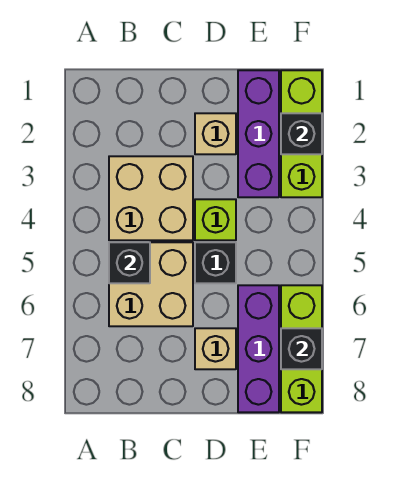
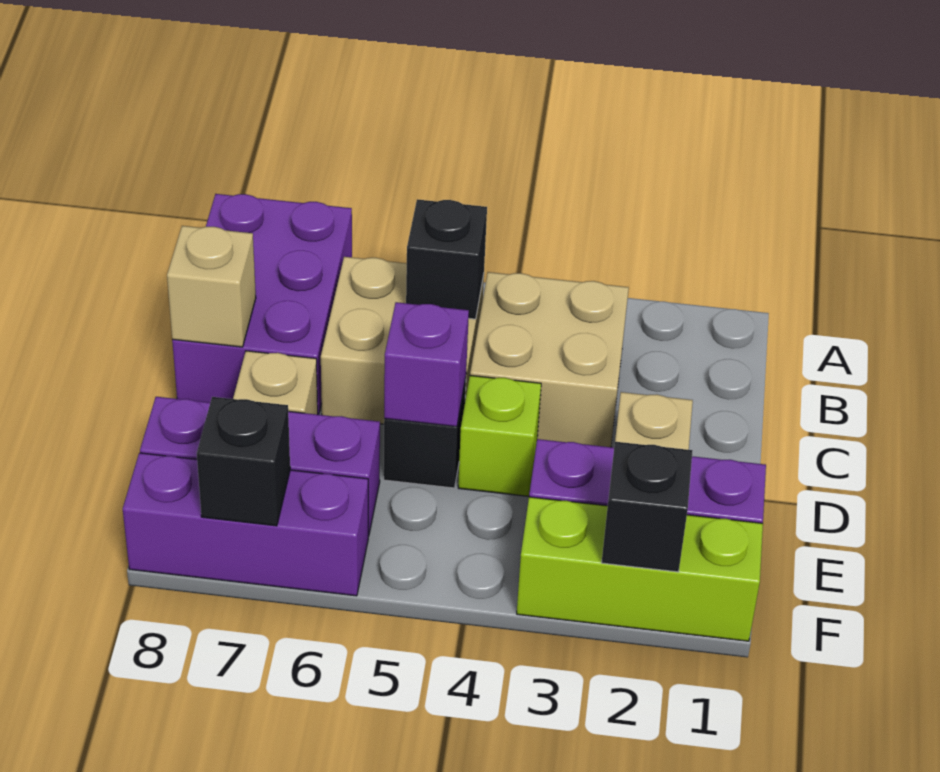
none -> purple 2x3 brick [172,194,352,415]
none -> tan 1x1 brick [167,226,256,347]
none -> purple 1x1 brick [384,302,469,427]
lime 1x3 brick [281,285,322,412] -> purple 1x3 brick [123,453,368,596]

